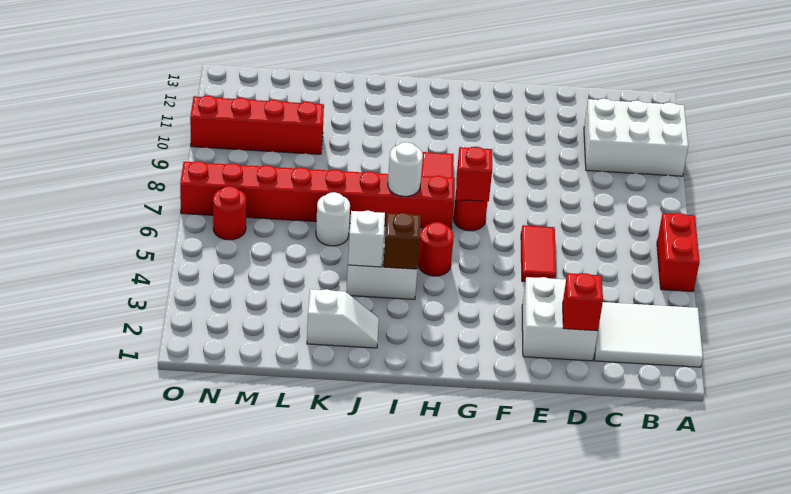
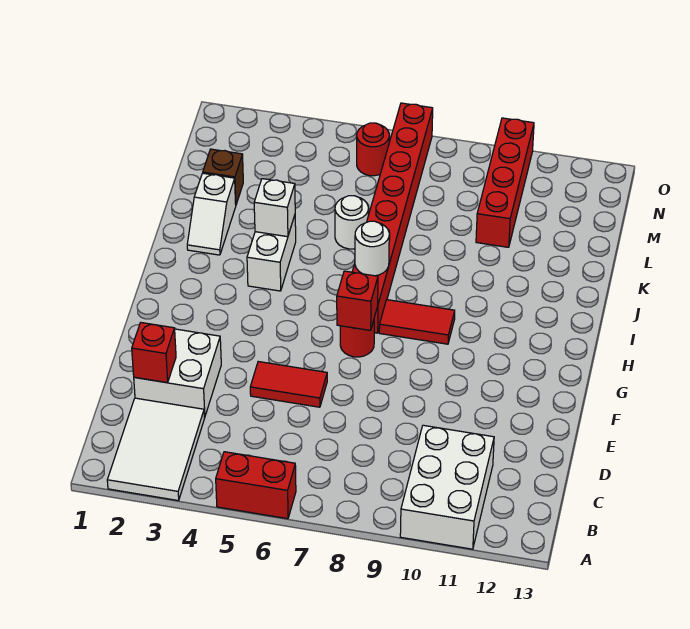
red 1x1 round brick [418,222,454,276] -> none
brown 1x1 brick [384,213,421,269] -> brown 1x1 brick moved to [203,149,243,204]

